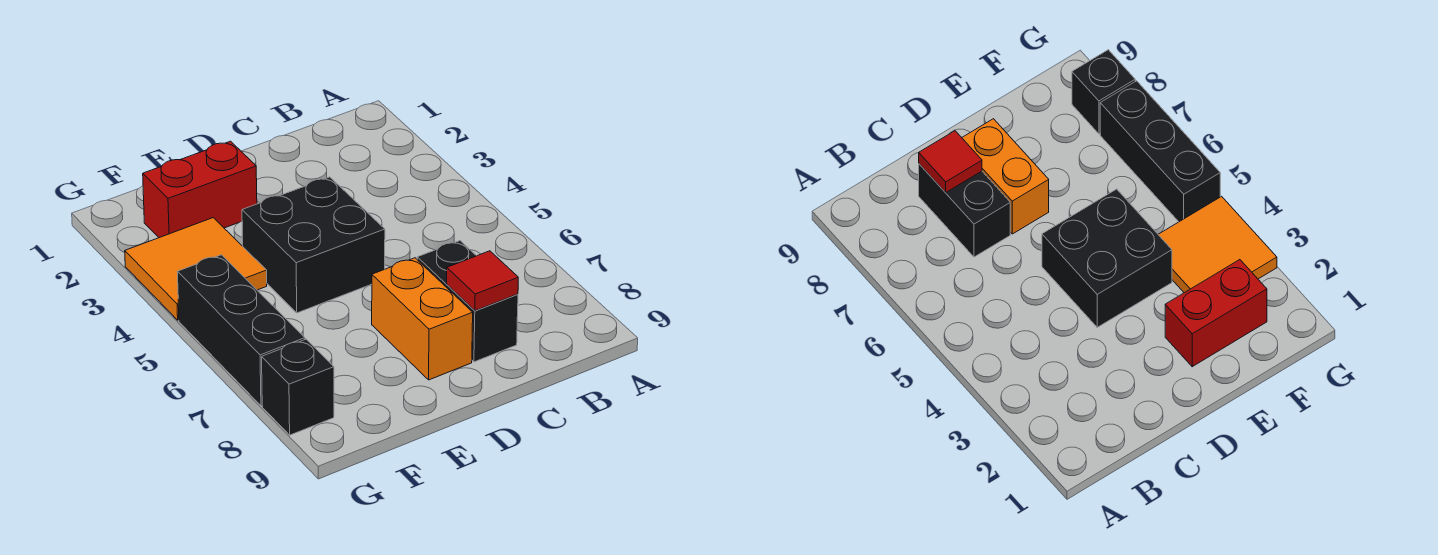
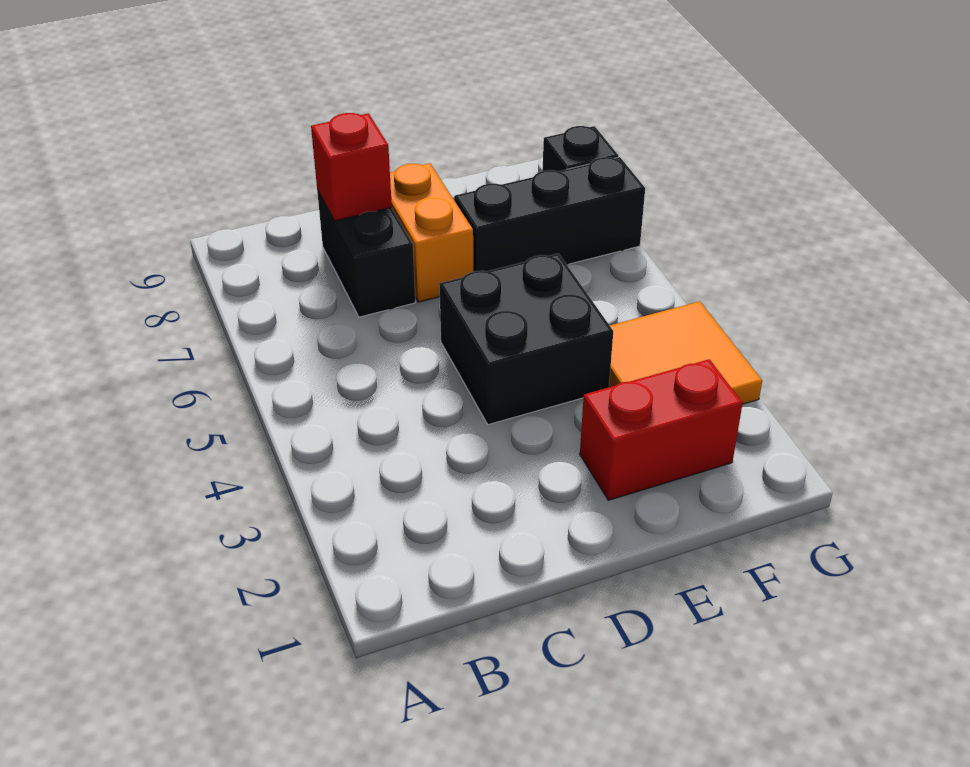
red 1x1 tile [447,251,518,311] -> red 1x1 brick [311,113,392,221]
black 1x3 brick [178,255,305,406] -> black 1x3 brick turned to [454,157,645,272]

